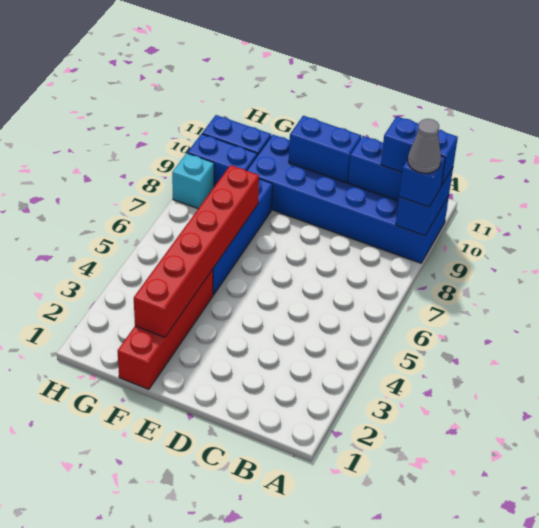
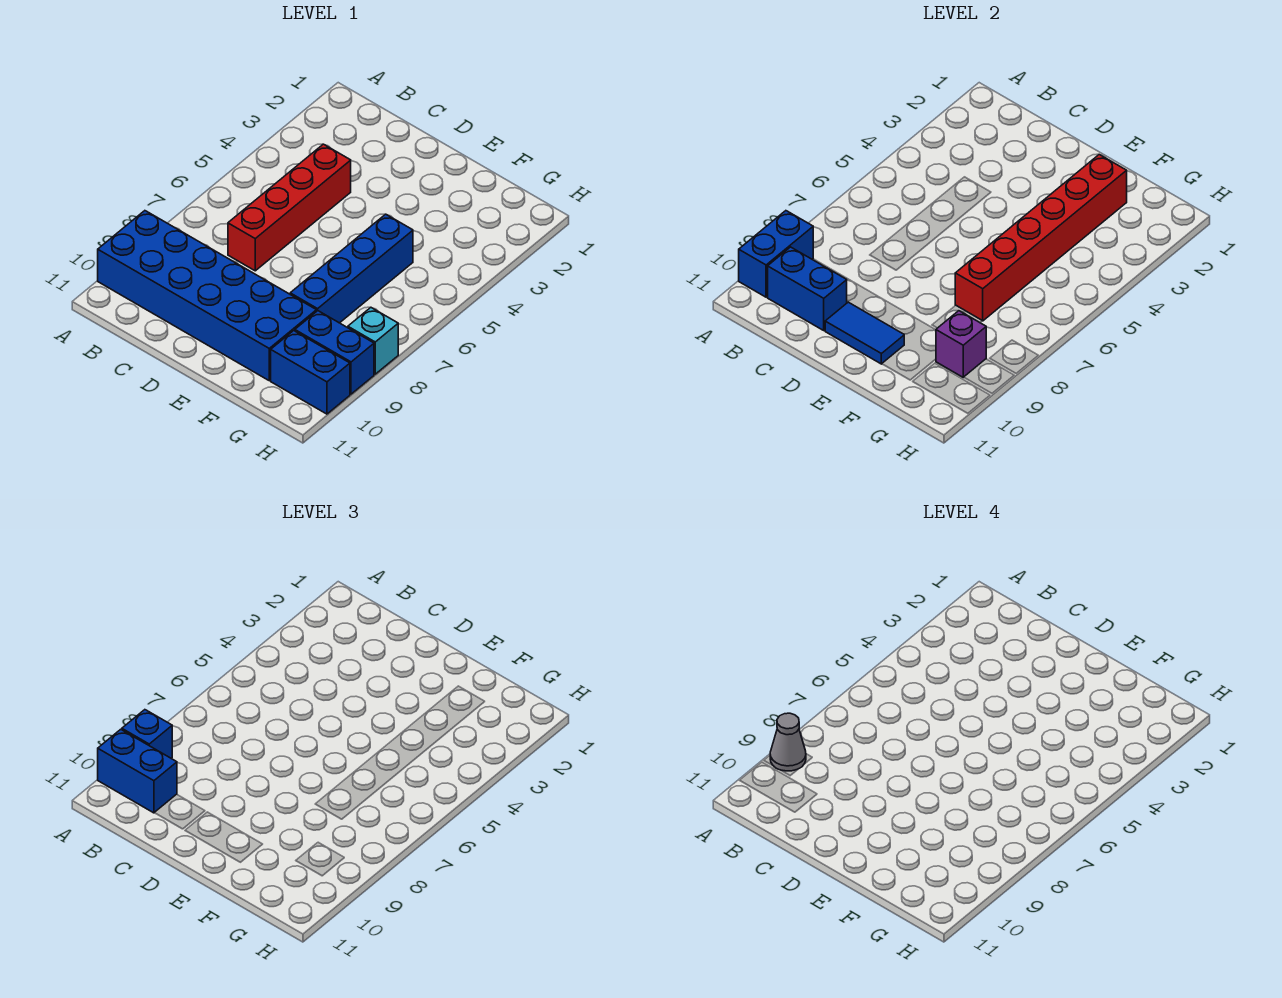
blue 1x2 brick [289,116,361,182] -> blue 1x2 tile [825,302,904,364]
red 1x4 brick [118,269,213,389] -> red 1x4 brick moved to [228,144,351,271]
none -> purple 1x1 brick [936,311,986,377]

